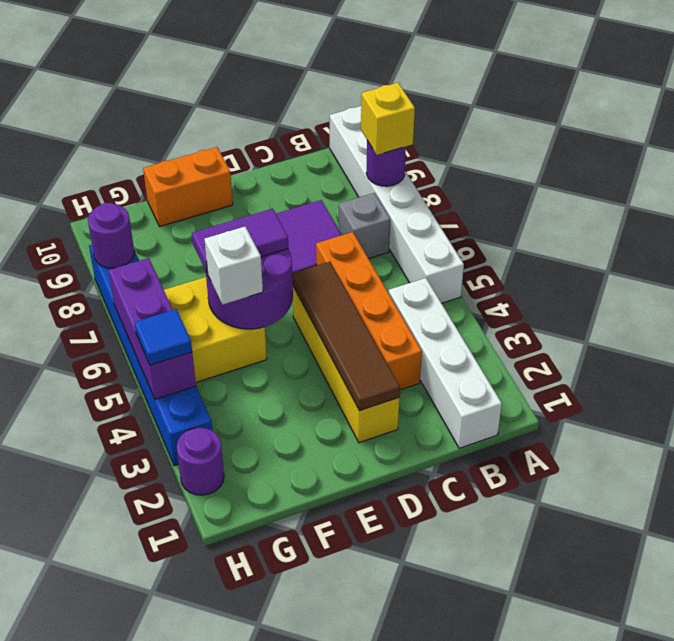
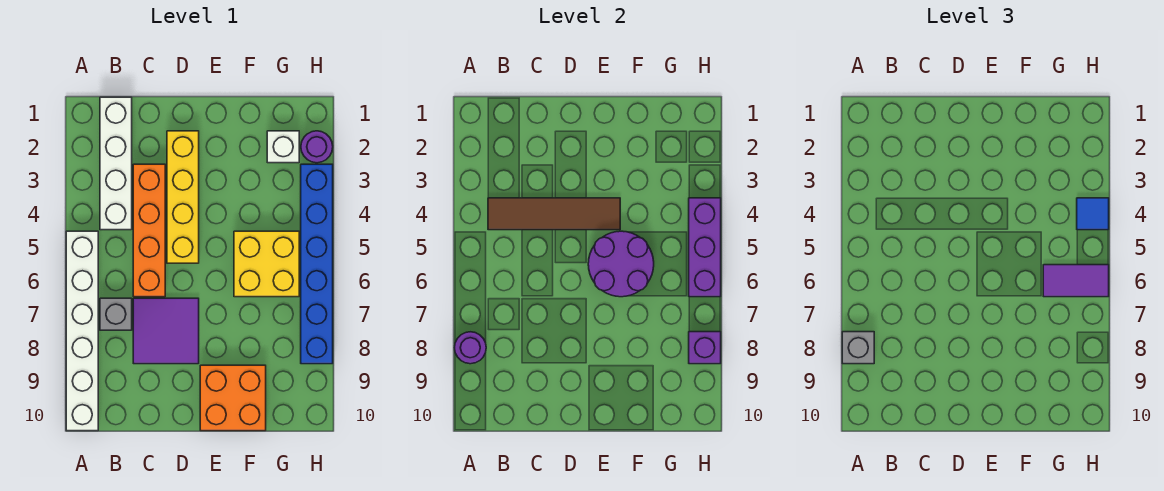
yellow 1x1 brick [361,83,415,155] -> grey 1x1 brick [842,332,874,364]
brown 1x4 tile [292,262,400,411] -> brown 1x4 tile turned to [488,198,620,230]
purple 1x2 tile [192,209,288,273] -> purple 1x2 tile moved to [1043,265,1109,297]
orange 1x2 brick [143,147,233,226] -> orange 2x2 brick [200,365,266,431]
white 1x1 brick [204,227,263,305] -> white 1x1 brick moved to [267,131,299,163]
purple 1x1 round brick [88,203,134,268] -> purple 1x1 brick [689,332,721,364]

